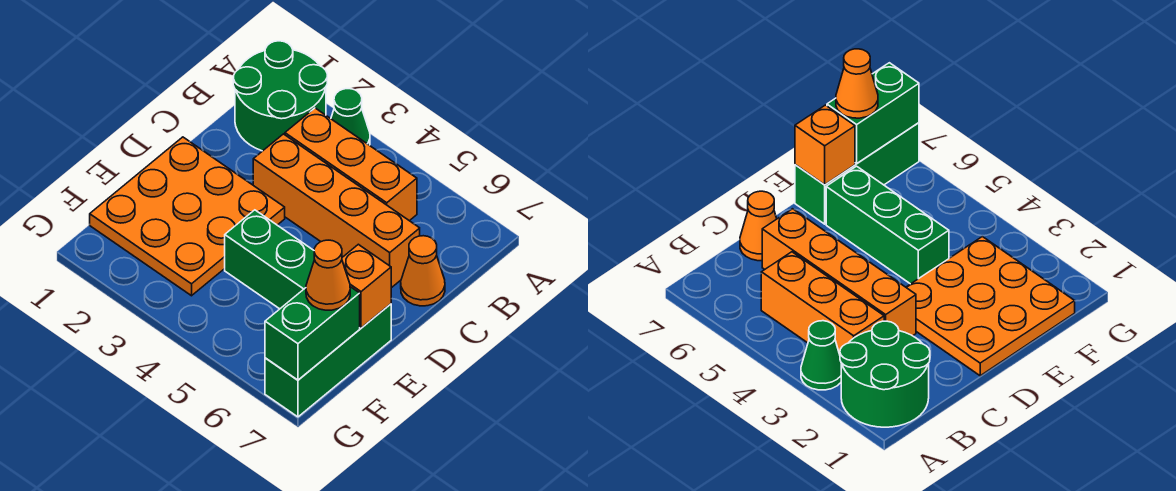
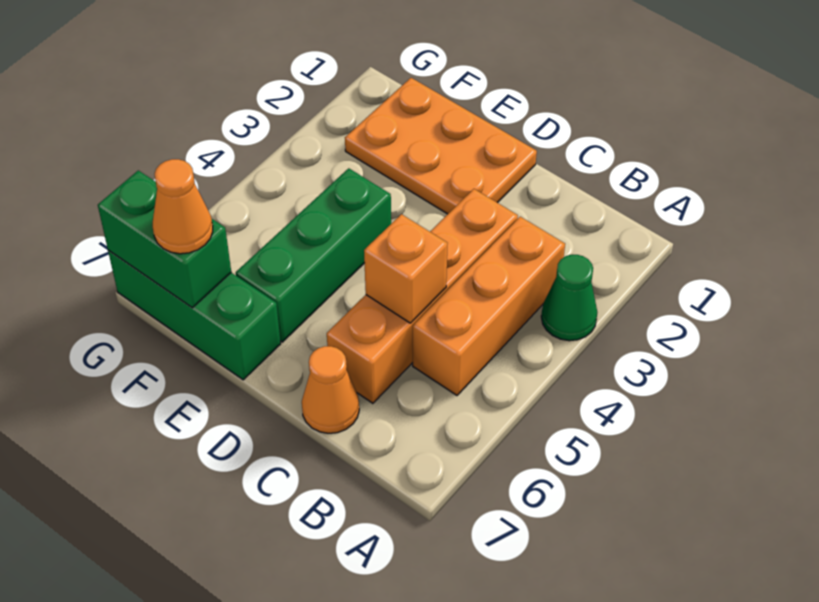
green 2x2 round brick [233,41,327,151] -> none
orange 3x3 plate [90,137,285,296] -> orange 2x3 plate [345,78,537,214]
orange 1x1 brick [342,244,391,328] -> orange 1x1 brick moved to [364,214,448,323]

